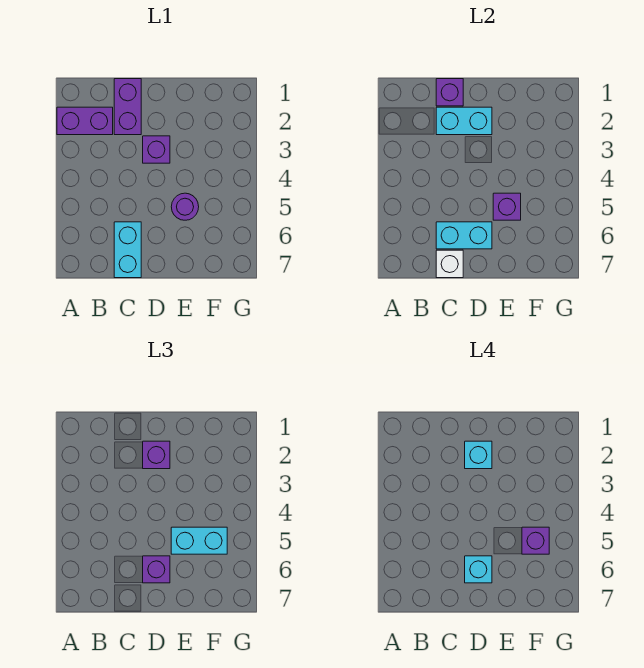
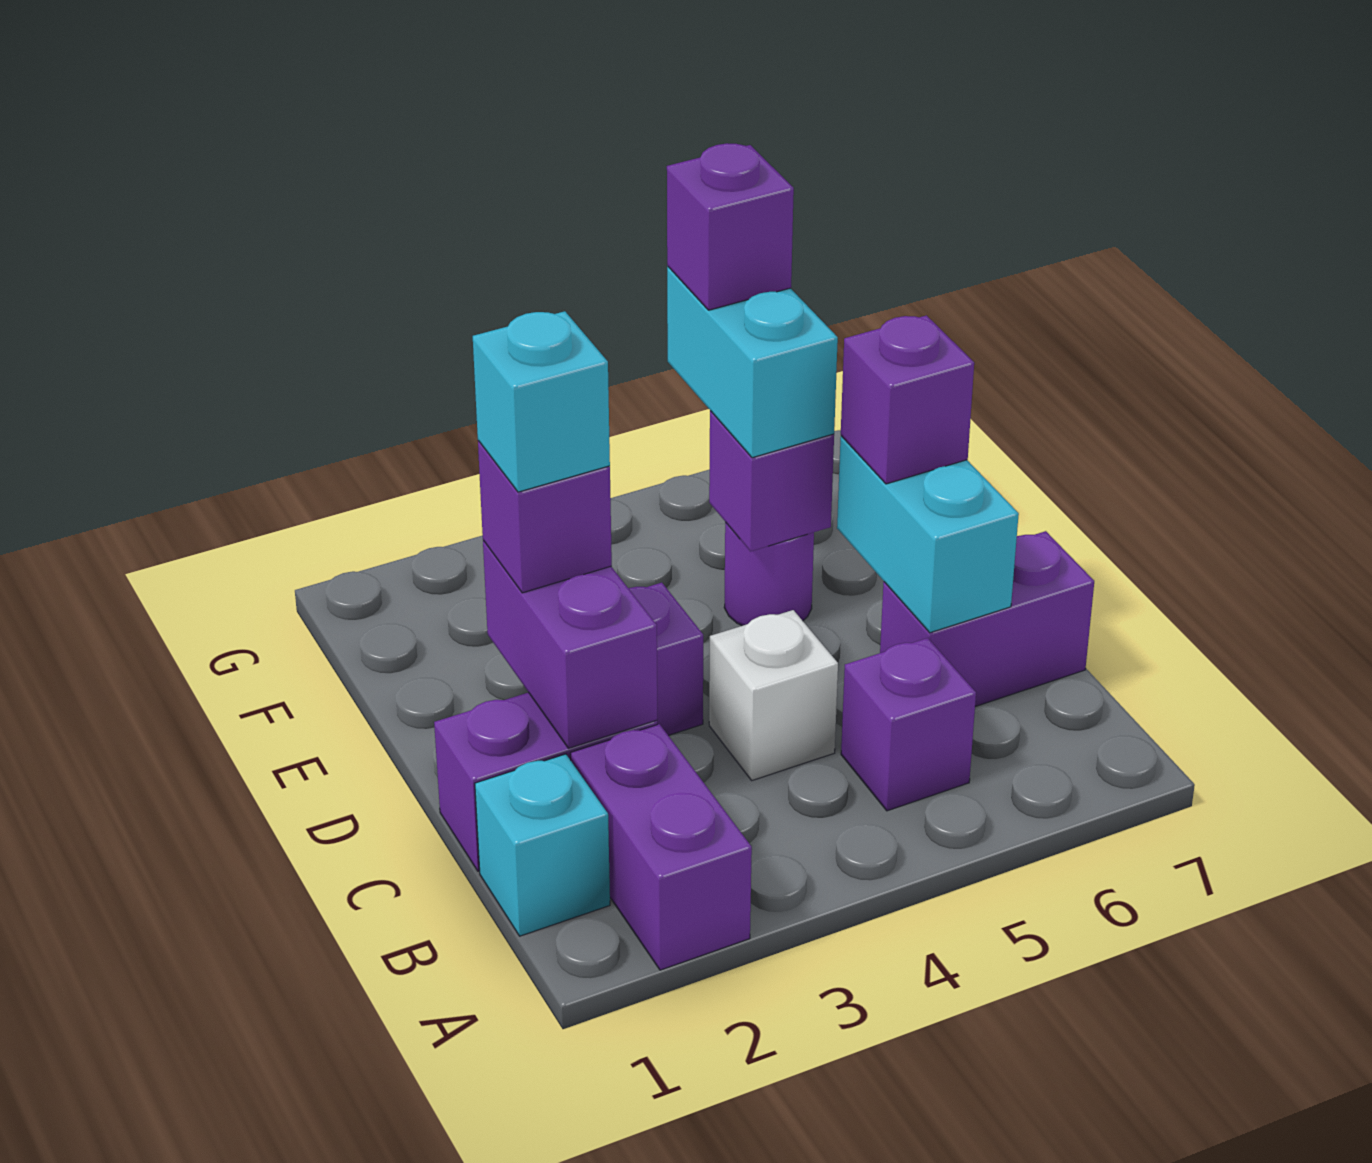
purple 1x1 brick [436,79,463,106] -> purple 1x1 brick moved to [841,638,976,811]
cyan 1x2 brick [436,107,492,135] -> purple 1x2 brick [483,540,657,748]
cyan 1x2 brick [114,222,141,278] -> purple 1x2 brick [880,531,1094,707]
white 1x1 brick [436,250,463,278] -> white 1x1 brick moved to [709,610,838,780]
cyan 1x1 brick [465,556,492,583] -> cyan 1x1 brick moved to [475,754,610,936]

